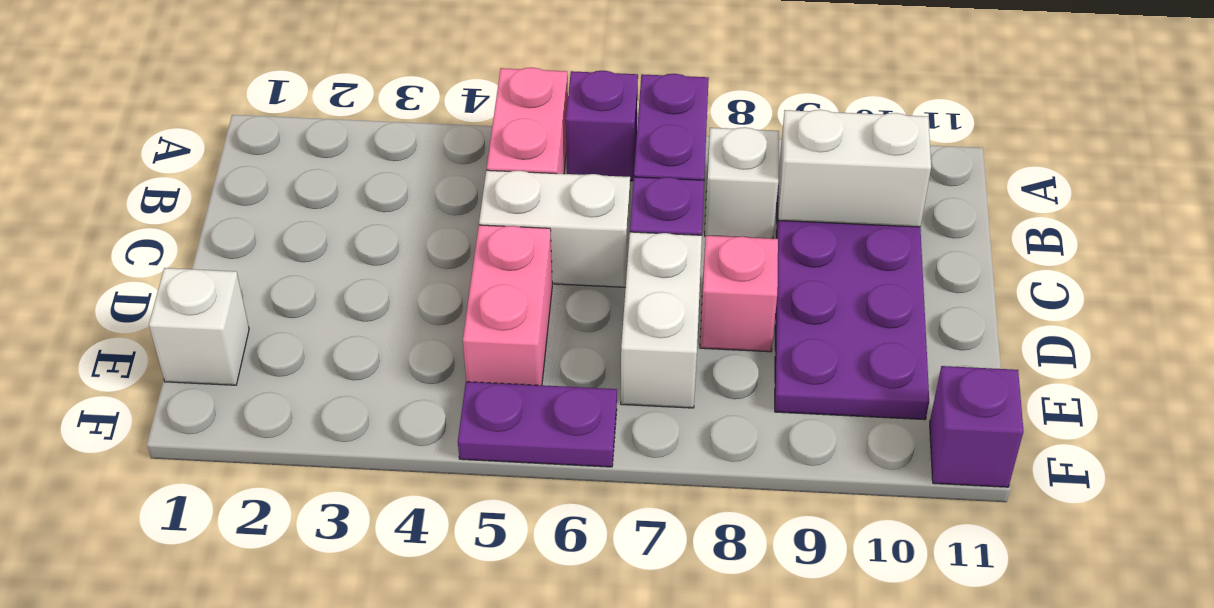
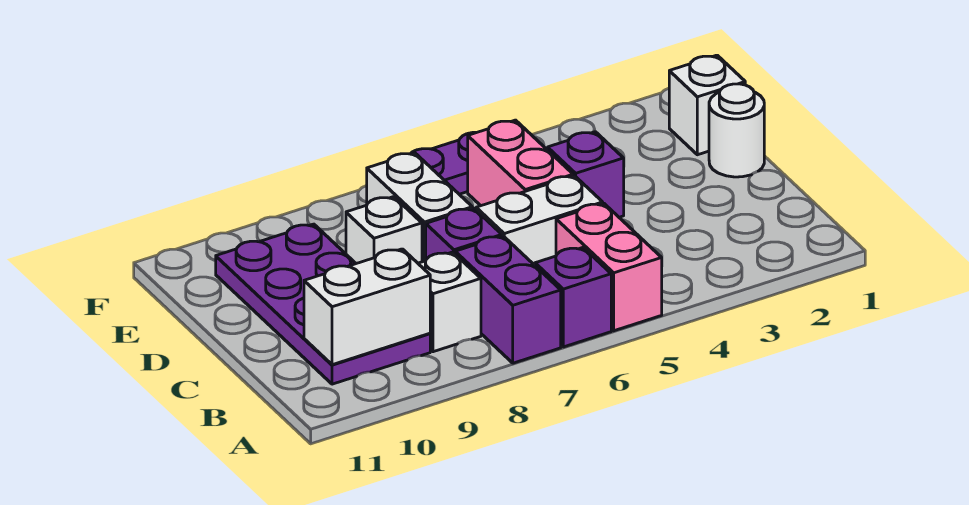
none -> white 1x1 round brick [709,84,764,177]
pink 1x1 brick [700,236,778,352] -> white 1x1 brick [346,197,422,264]
purple 1x1 brick [930,366,1024,487] -> purple 1x1 brick moved to [548,132,624,217]

